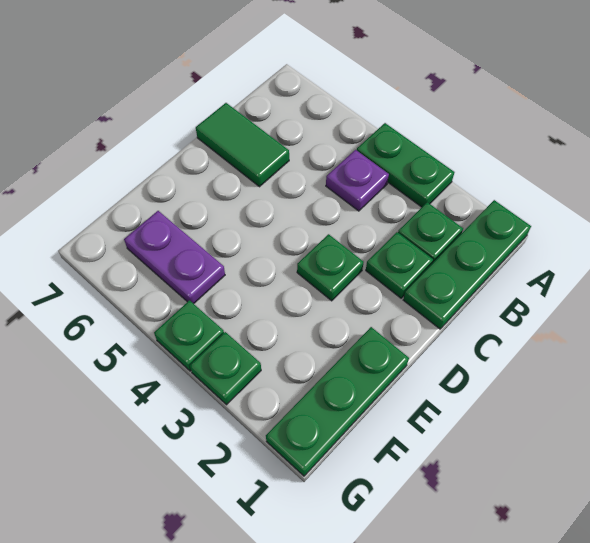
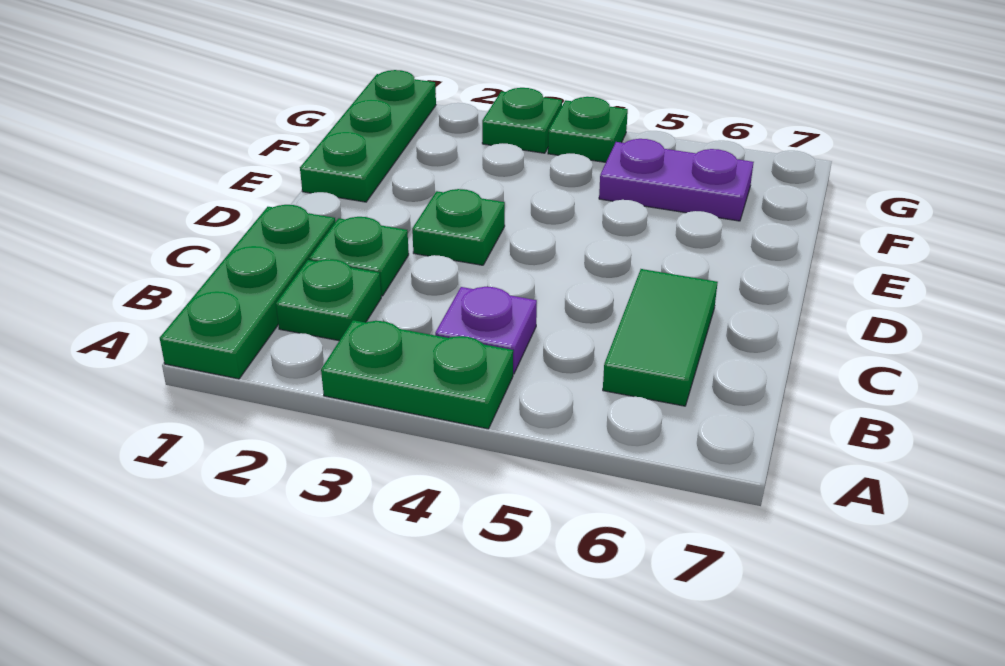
green 1x2 tile [196,103,289,187] -> green 1x2 tile turned to [603,269,718,406]

